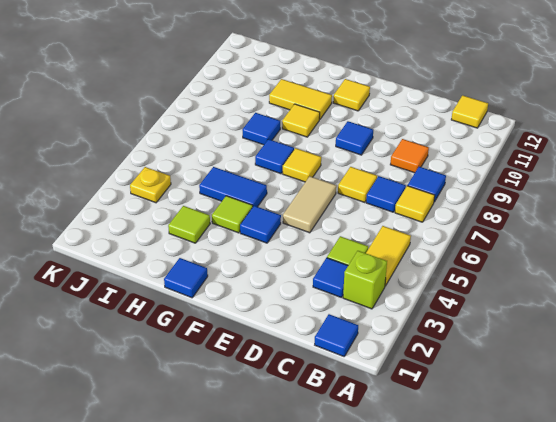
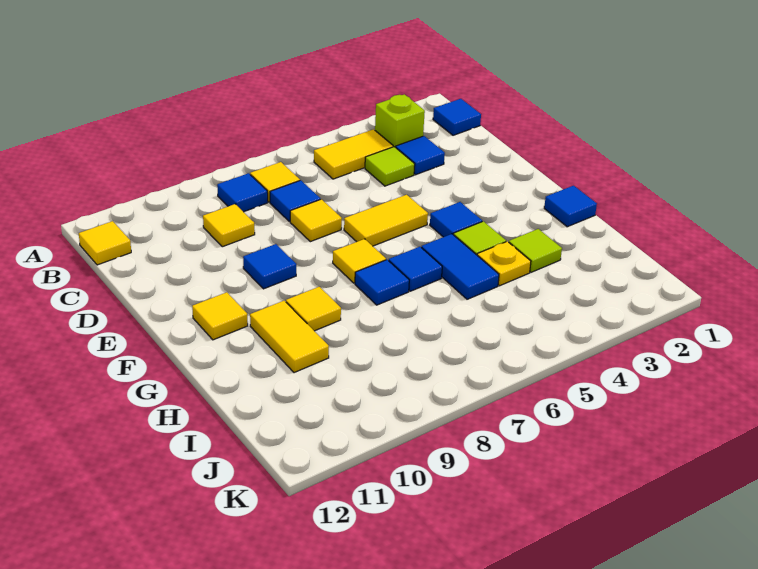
orange 1x1 tile [390,139,429,173] -> yellow 1x1 tile [203,204,255,247]
tan 1x2 tile [283,176,336,233] -> yellow 1x2 tile [344,195,428,246]
blue 1x1 tile [242,113,280,145] -> blue 1x1 tile moved to [389,247,442,291]
yellow 1x1 plate [130,167,171,203] -> yellow 1x1 plate moved to [477,241,531,286]

